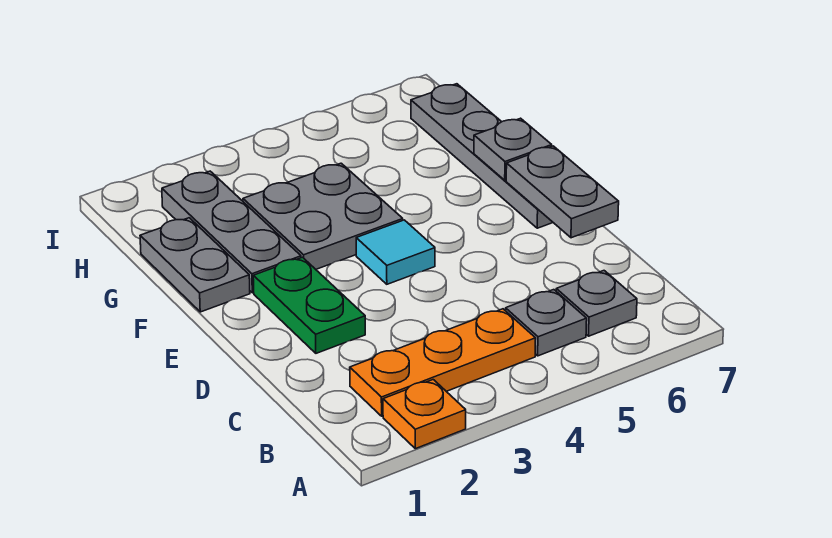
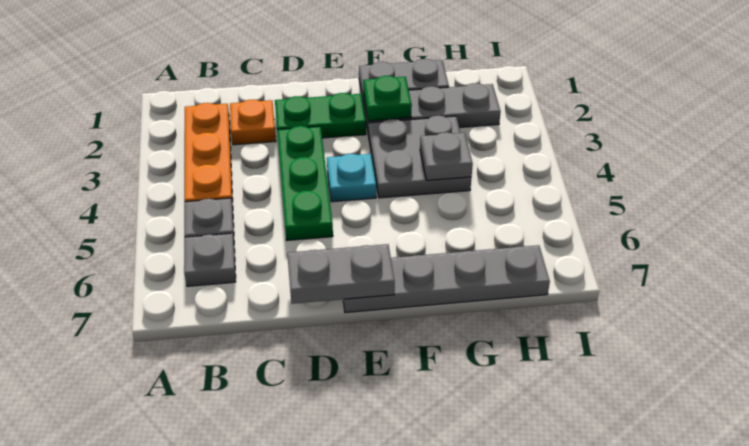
orange 1x1 plate [383,380,466,449] -> orange 1x1 plate moved to [230,100,276,145]
none -> green 1x3 plate [277,126,333,240]
cyan 1x1 tile [356,220,435,284] -> cyan 1x1 plate [327,154,376,202]
none -> green 1x1 plate [363,76,412,121]
grey 1x1 plate [474,118,552,180] -> grey 1x1 plate moved to [420,132,473,180]

